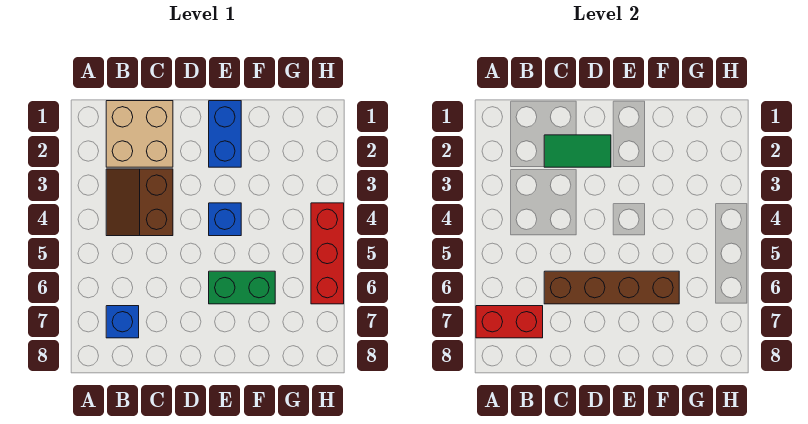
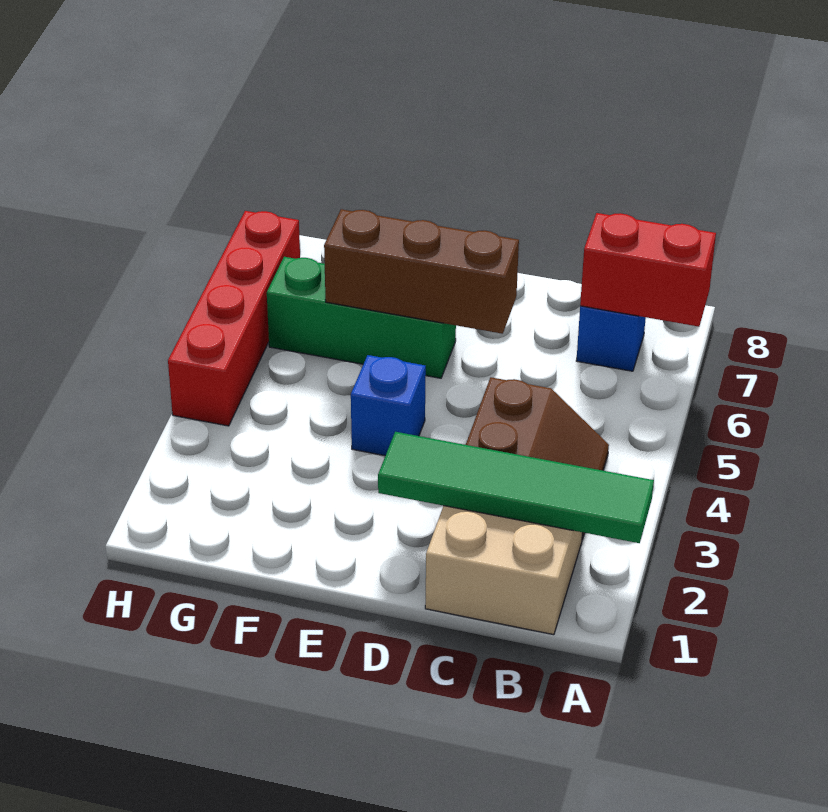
green 1x2 tile [544,135,611,167] -> green 1x4 tile [378,432,654,543]
brown 1x4 brick [544,271,679,304] -> brown 1x3 brick [324,209,519,334]
blue 1x2 brick [209,101,241,167] -> none
green 1x2 brick [209,271,275,304] -> green 1x3 brick [267,257,456,378]
red 1x3 brick [311,203,344,304] -> red 1x4 brick [168,211,300,426]

